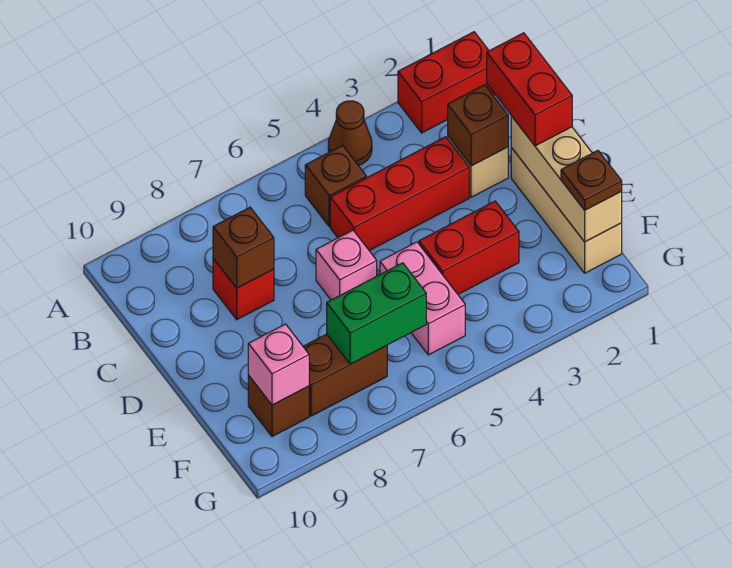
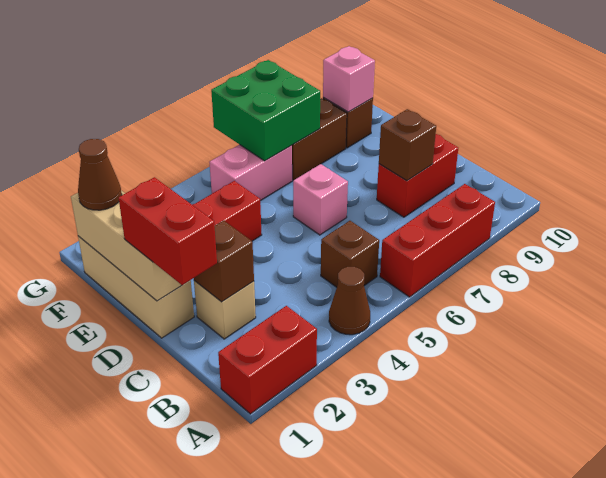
red 1x3 brick [330,137,469,251] -> red 1x3 brick moved to [380,184,495,297]
red 1x1 brick [213,258,274,320] -> red 1x2 brick [377,134,458,217]
pink 1x2 brick [380,242,465,355] -> pink 1x2 brick turned to [209,145,292,201]
brown 1x1 plate [561,151,622,210] -> brown 1x1 cone [78,139,122,210]
green 1x2 brick [327,263,426,364] -> green 2x2 brick [211,60,320,161]

